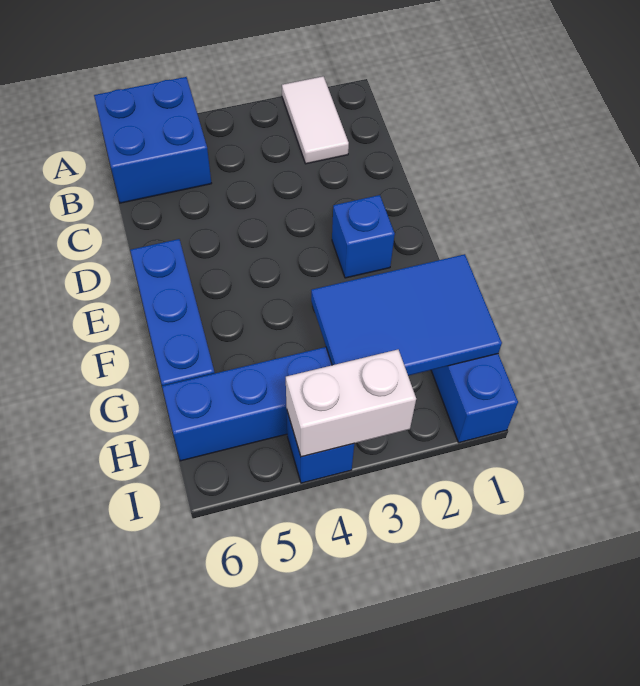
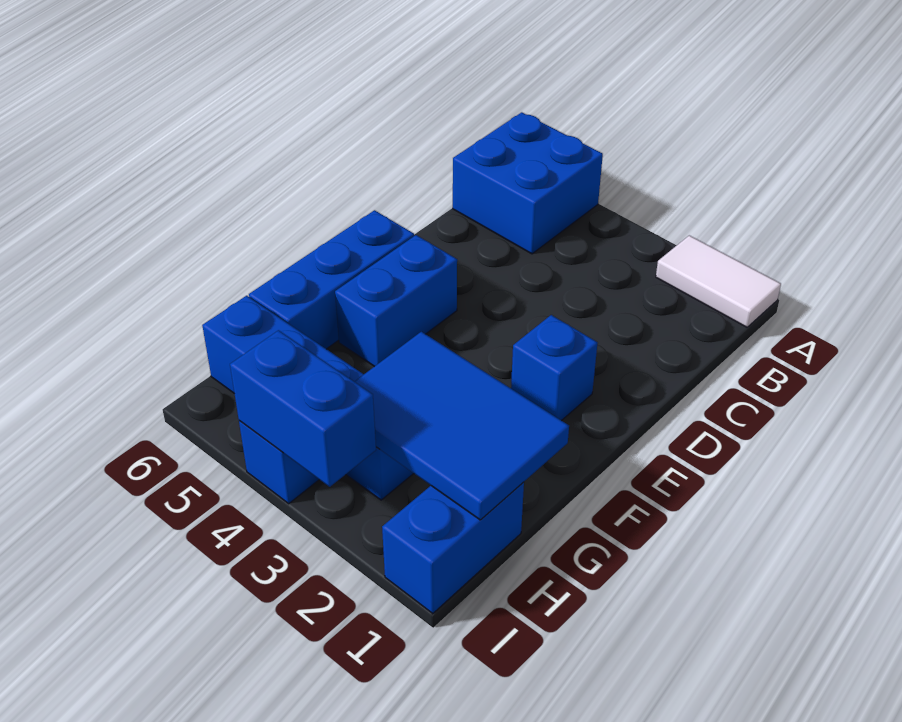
white 1x2 tile [282,76,349,164] -> white 1x2 tile turned to [656,235,781,327]
none -> blue 1x2 brick [335,235,457,367]
white 1x2 brick [286,350,416,457] -> blue 1x2 brick [230,330,376,487]

